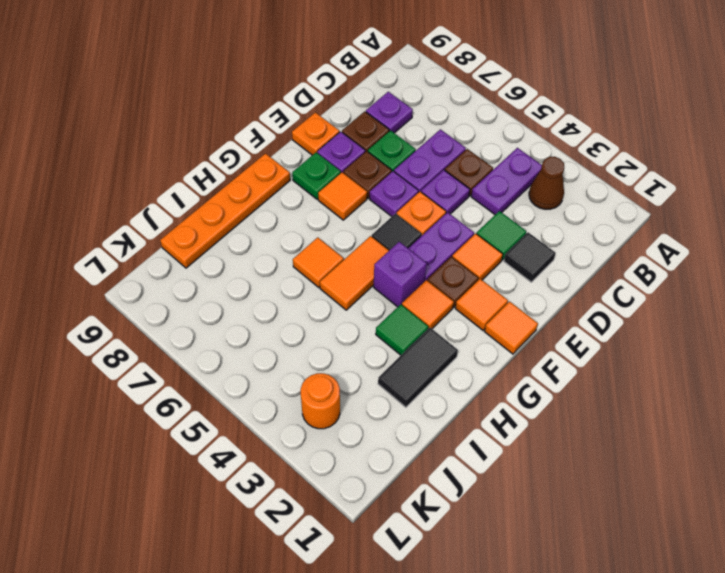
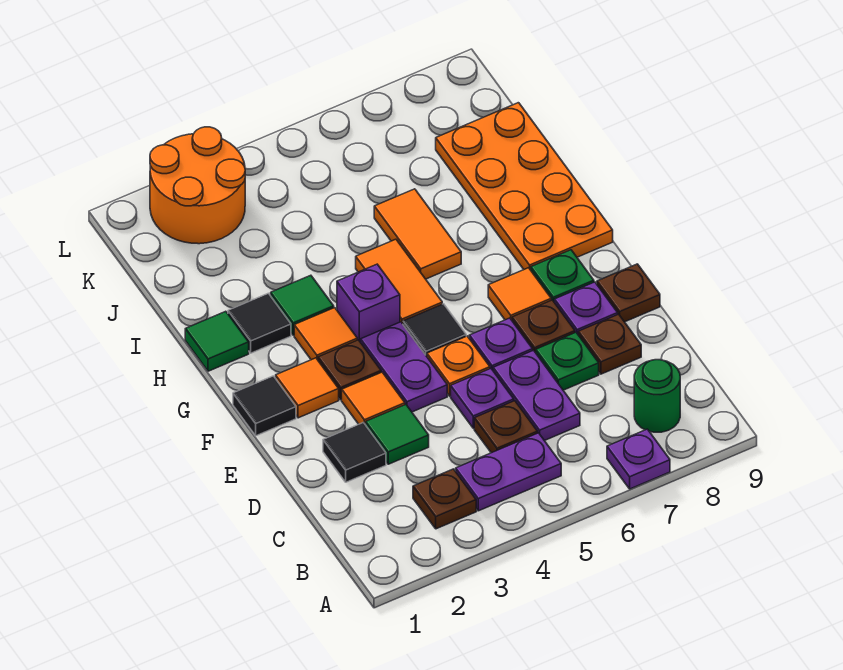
brown 1x1 cone [529,157,564,209] -> brown 1x1 plate [413,469,476,529]
purple 1x2 plate [471,148,542,214] -> purple 1x2 plate turned to [456,433,561,511]
none -> green 1x1 round brick [634,360,680,432]
purple 1x1 plate [366,92,413,133] -> purple 1x1 plate moved to [607,429,670,489]
orange 1x1 plate [292,112,340,155] -> brown 1x1 plate [597,264,660,322]
orange 1x1 tile [485,302,538,354] -> black 1x1 tile [233,376,296,436]
orange 1x4 plate [160,154,290,268] -> orange 2x4 plate [436,103,613,270]
none -> green 1x1 tile [185,311,249,371]
black 1x2 tile [378,328,458,407] -> black 1x1 tile [228,293,291,353]
orange 1x1 tile [293,237,344,288] -> orange 1x2 tile [374,189,461,279]
orange 1x1 round brick [301,373,340,429] -> orange 2x2 round brick [150,127,245,244]

